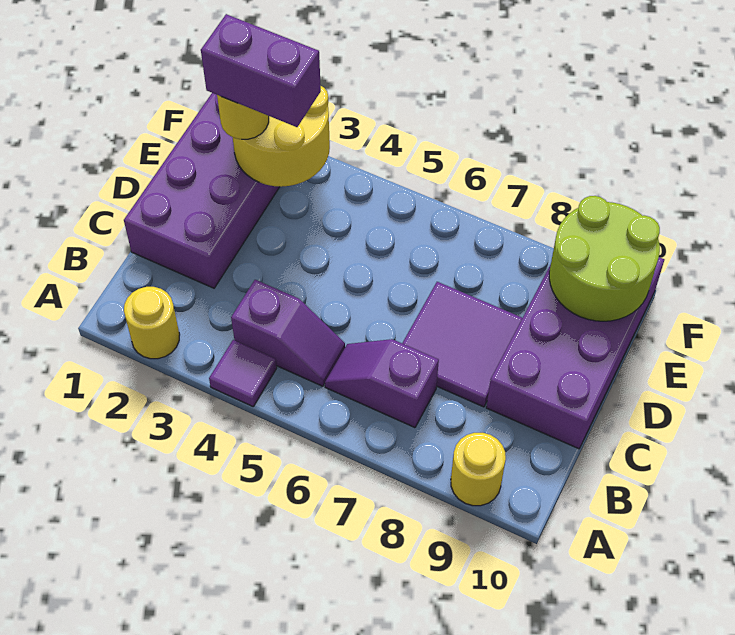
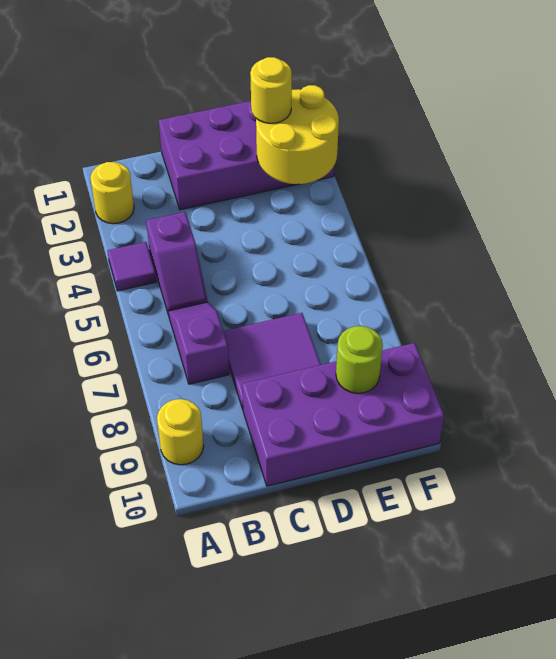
purple 1x2 brick [201,14,321,127] -> none
lime 2x2 round brick [549,196,660,321] -> lime 1x1 round brick [336,326,383,393]

